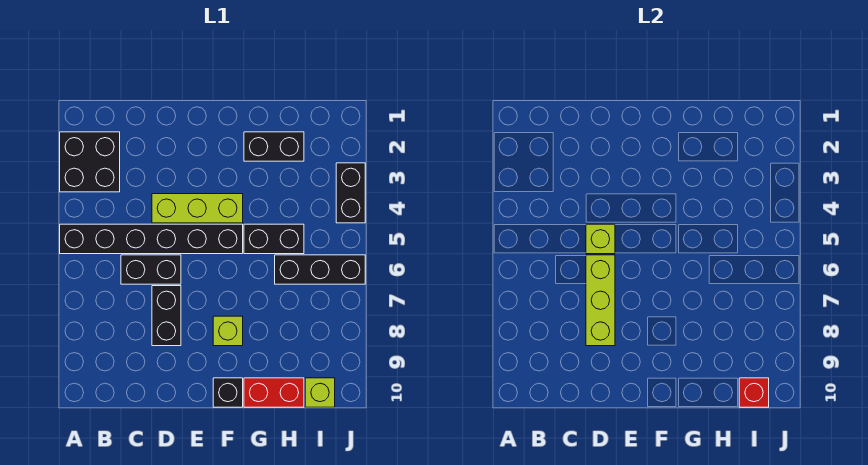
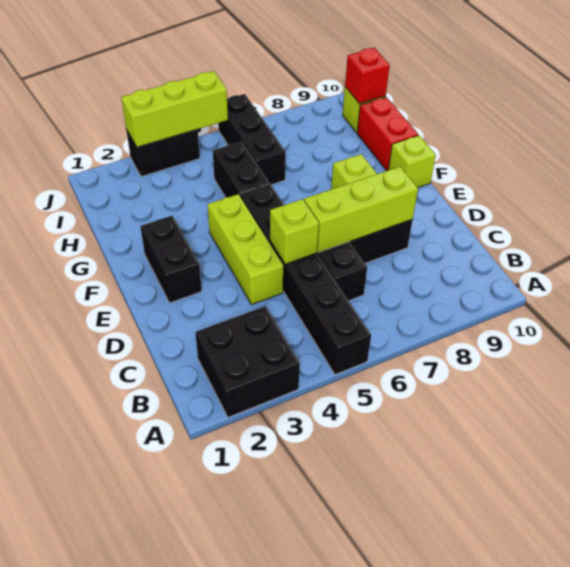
black 1x1 brick [213,378,243,407] -> lime 1x1 brick [389,135,436,188]
black 1x2 brick [244,132,304,161] -> black 1x2 brick moved to [140,216,202,303]
none -> lime 1x3 brick [121,71,228,147]

